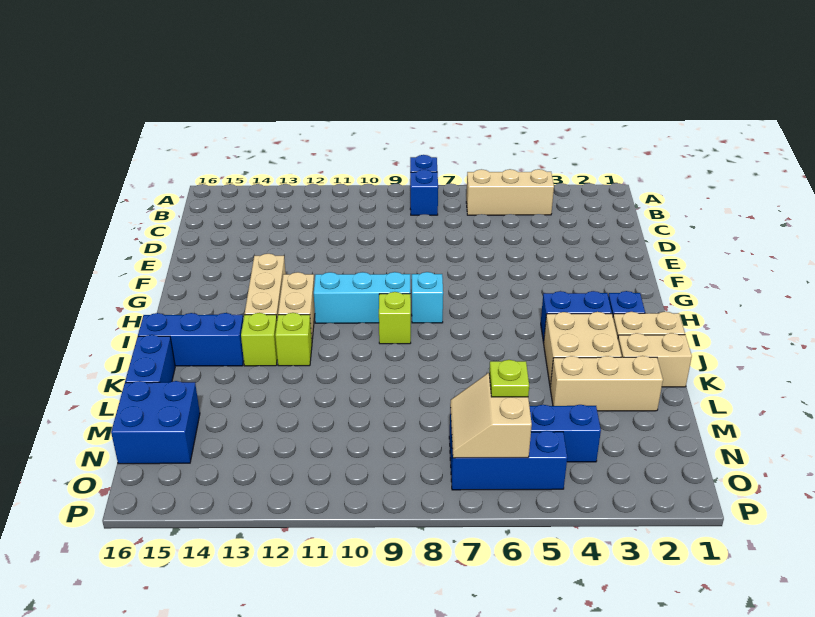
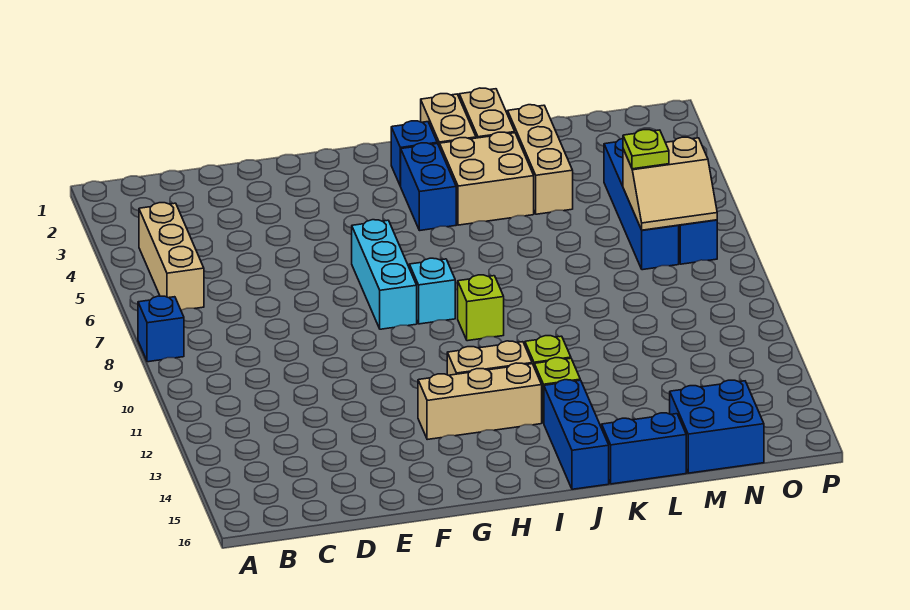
blue 1x1 brick [410,170,438,215] -> none
cyan 1x3 brick [314,272,410,323] -> cyan 1x3 brick moved to [352,220,417,329]

